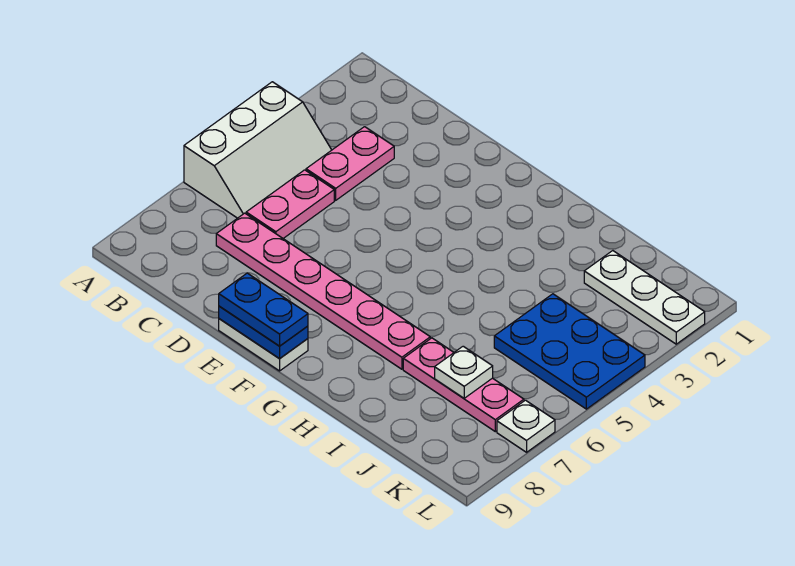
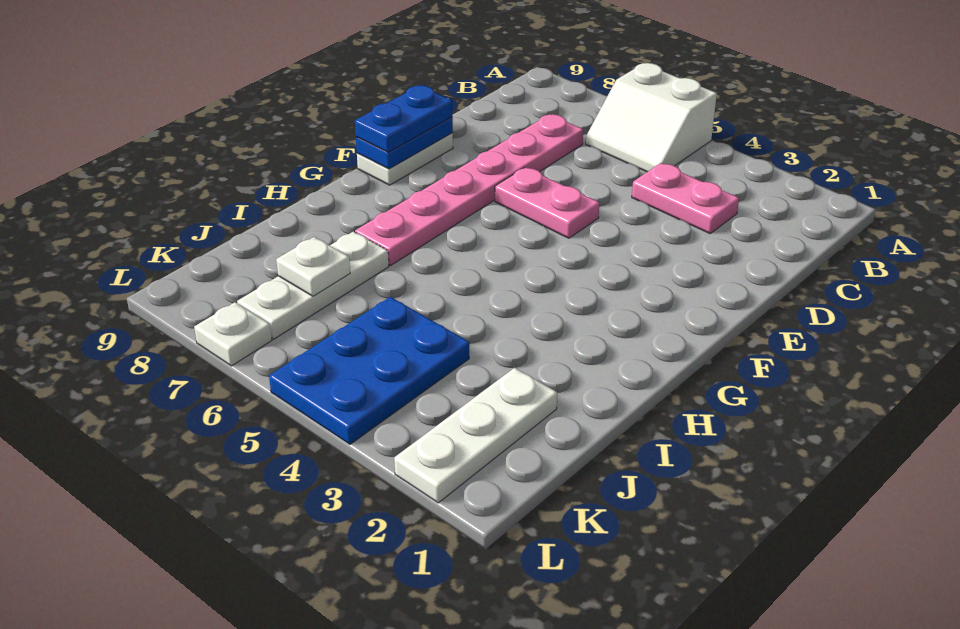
white 2x3 slope [184,82,331,218] -> white 2x2 slope [586,63,717,172]
pink 1x2 plate [246,170,334,238] -> pink 1x2 plate moved to [495,167,599,238]
pink 1x3 plate [403,338,524,432] -> white 1x3 plate [237,232,389,339]

